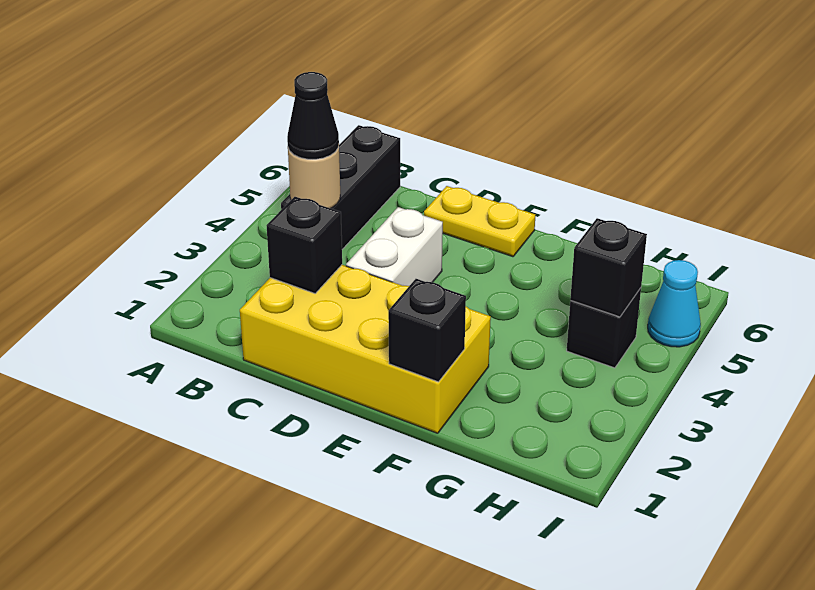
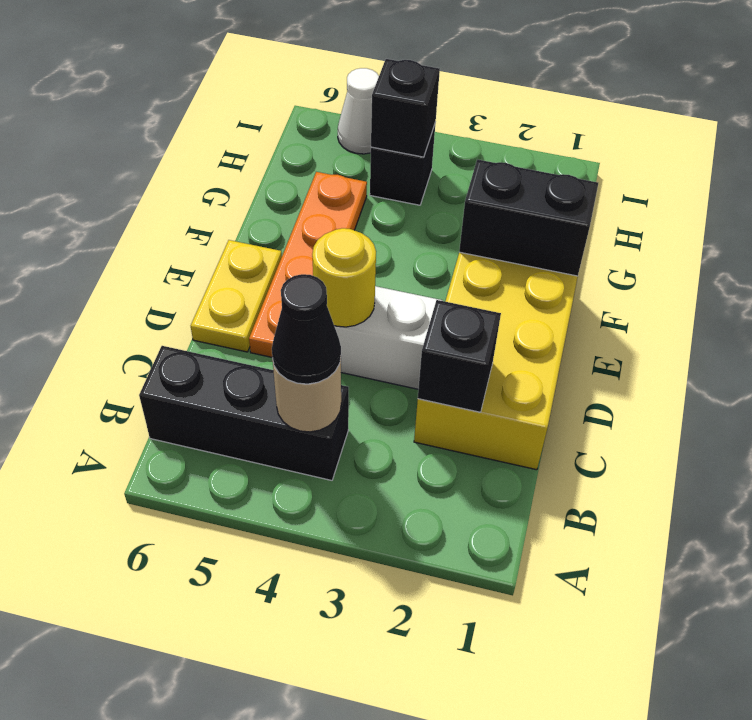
none -> yellow 1x1 round brick [312,228,376,327]
none -> orange 1x4 plate [249,172,367,357]
black 1x1 brick [388,279,466,382] -> black 1x2 brick [459,159,598,276]
cyan 1x1 cone [648,260,701,347] -> white 1x1 cone [338,68,379,154]

